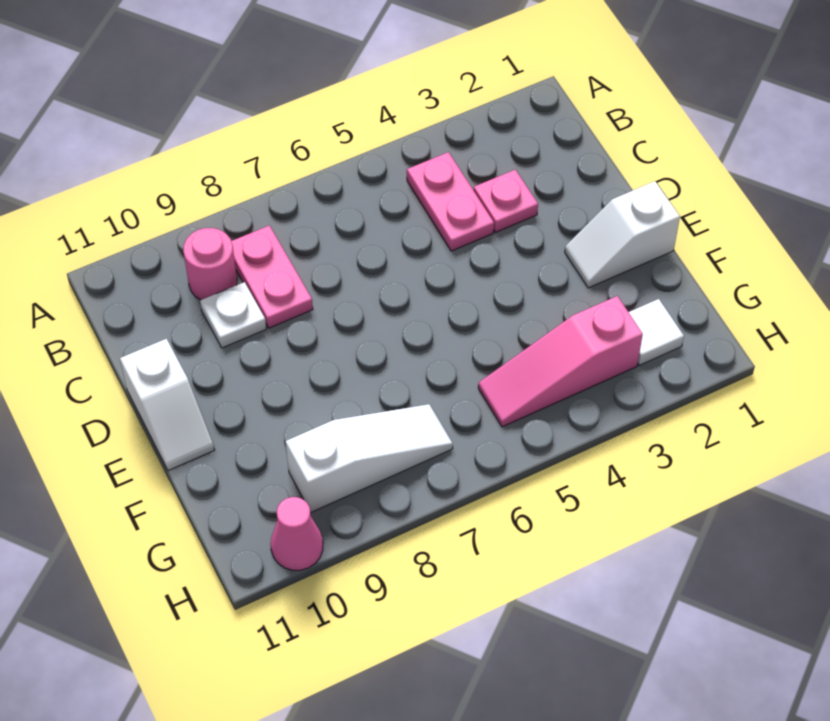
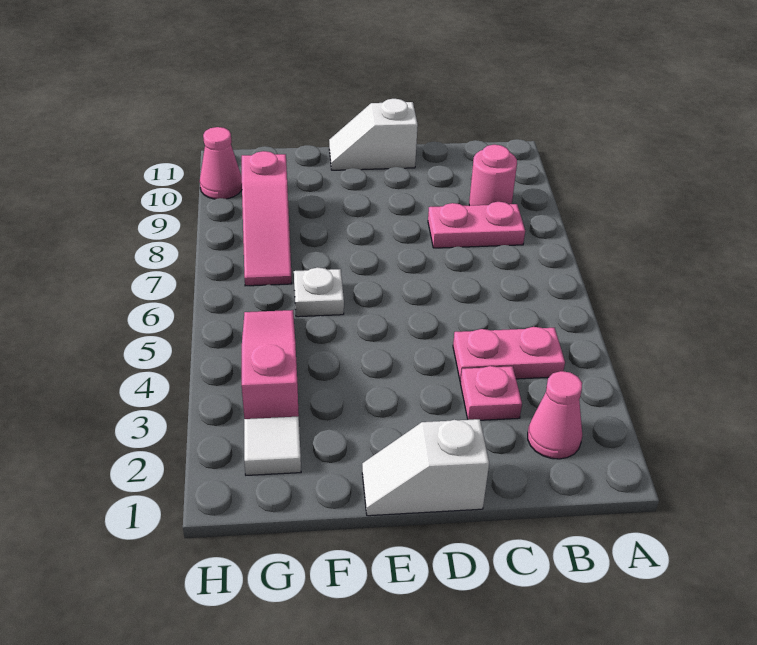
none -> pink 1x1 cone [528,371,582,459]
white 1x1 plate [200,282,266,348] -> white 1x1 plate moved to [294,267,344,317]
white 1x2 slope [565,181,680,288] -> white 1x2 slope turned to [362,419,489,516]
white 1x3 slope [285,404,453,512] -> pink 1x3 slope [242,151,292,286]

